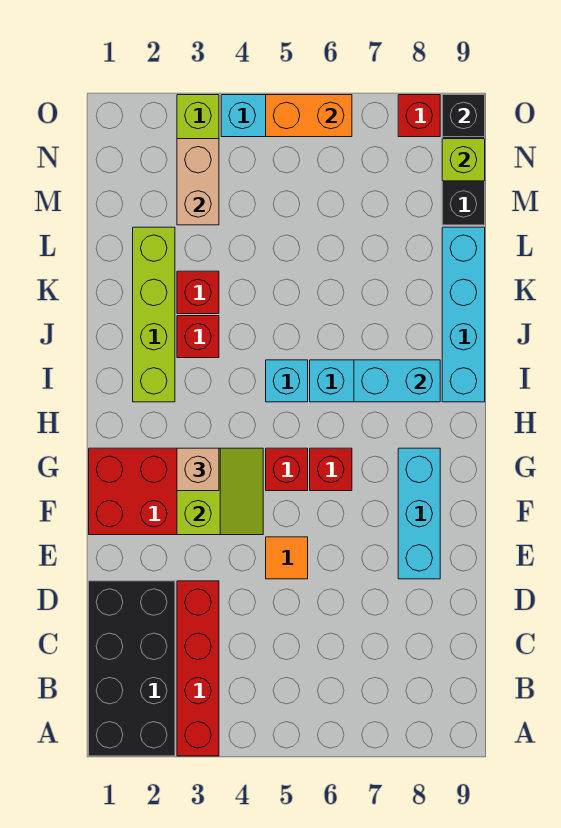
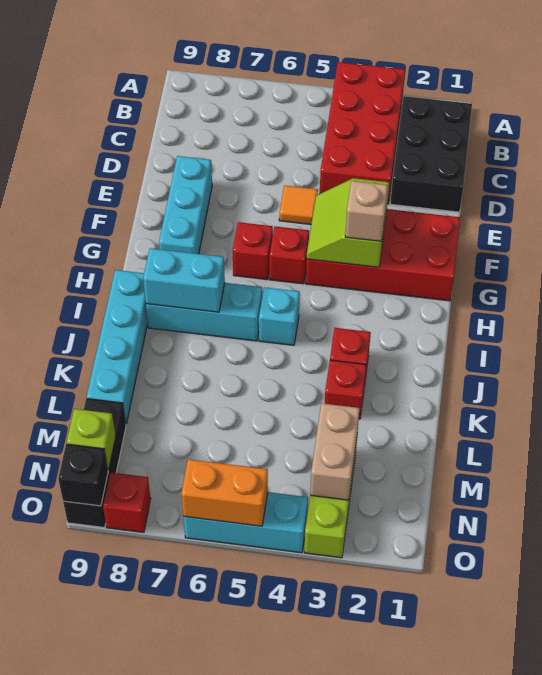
black 2x4 brick [89,581,175,756] -> black 2x3 brick [390,96,472,212]
red 1x4 brick [177,581,219,756] -> red 2x4 brick [320,62,405,204]
lime 1x4 brick [133,227,175,402] -> none

